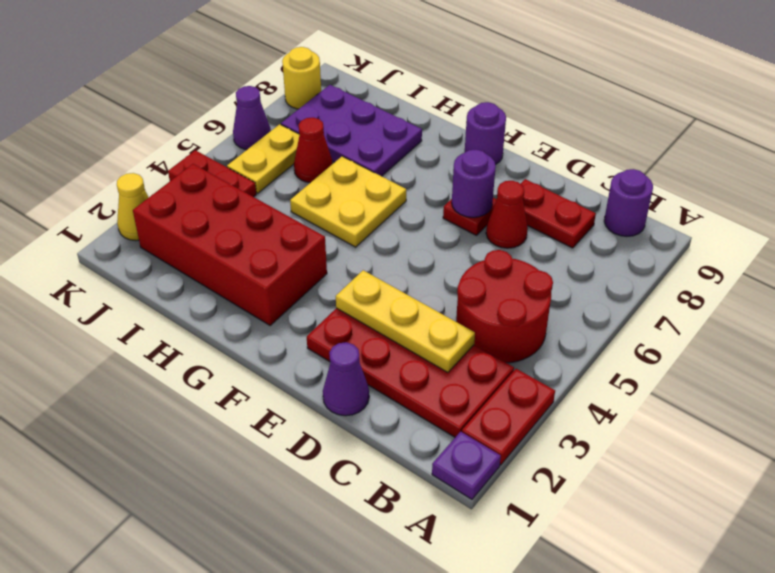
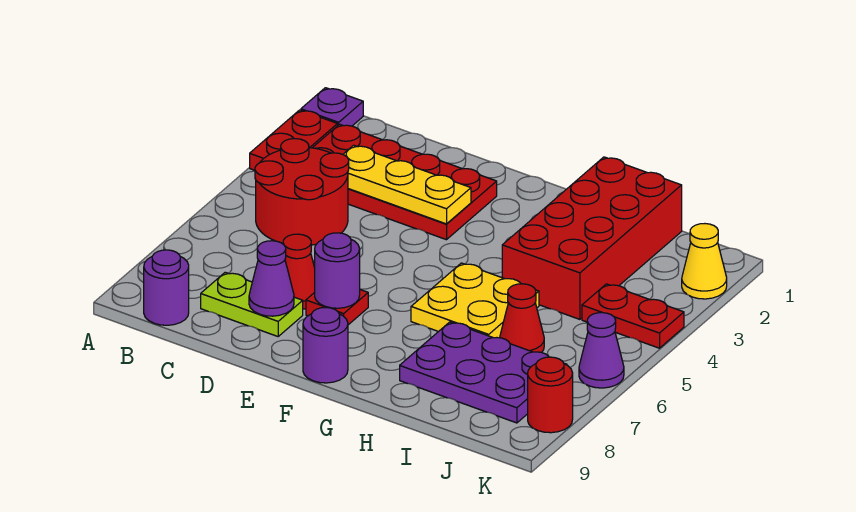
red 1x2 plate [521,179,596,248] -> lime 1x2 plate [201,272,303,336]
purple 1x1 cone [323,342,369,416] -> purple 1x1 cone moved to [249,241,294,316]
red 2x4 brick [133,164,327,325] -> red 2x4 brick turned to [502,157,682,319]
yellow 1x2 plate [227,124,300,193] -> none
yellow 1x1 round brick [282,47,321,109] -> red 1x1 round brick [528,357,573,433]

